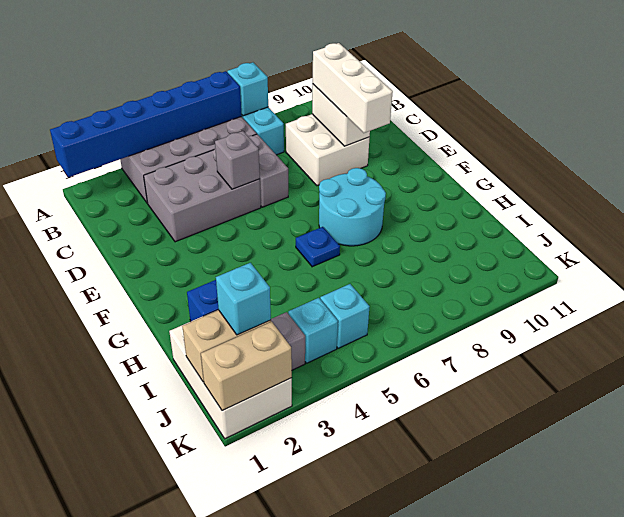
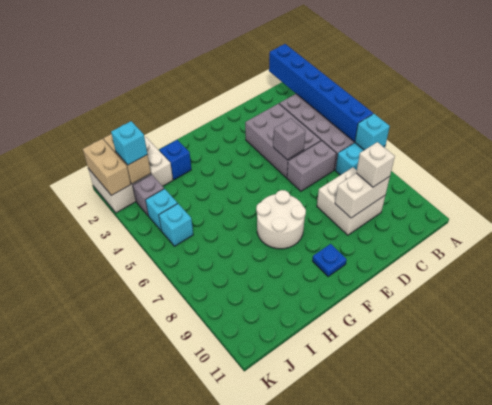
white 1x3 brick [313,43,393,133] -> white 1x1 brick [356,142,395,187]
cyan 2x2 round brick [319,168,386,246] -> white 2x2 round brick [256,190,306,249]
blue 1x1 plate [296,227,340,267] -> blue 1x1 plate moved to [312,244,347,276]

